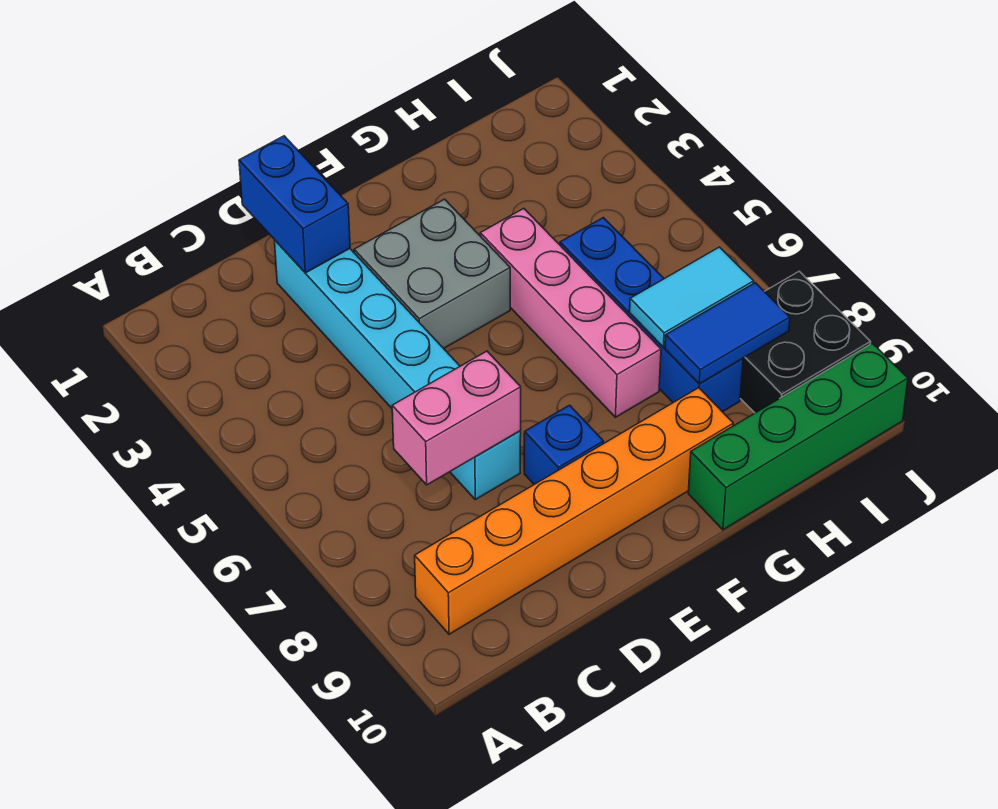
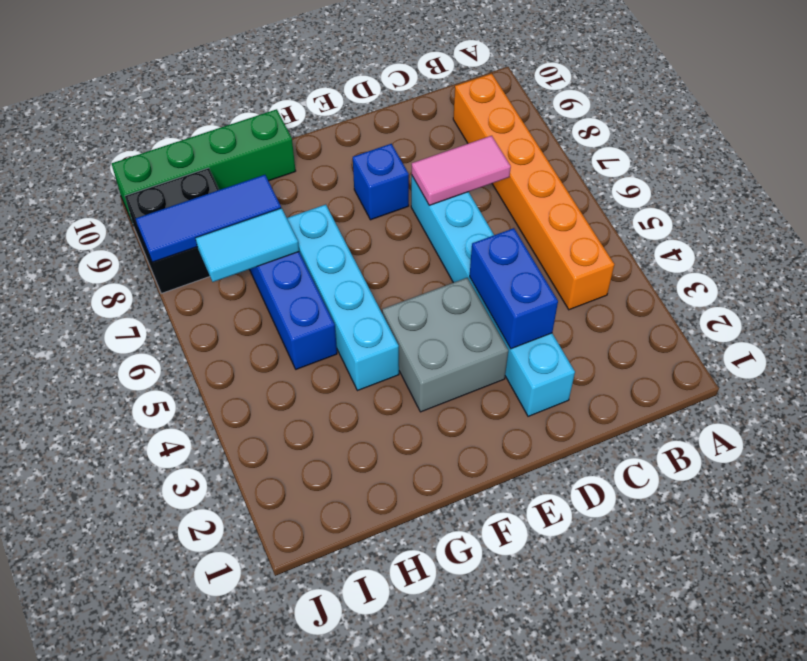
orange 1x6 brick [415,388,733,634] -> orange 1x6 brick turned to [453,74,614,310]
pink 1x2 brick [392,351,521,485] -> pink 1x2 tile [412,136,511,205]
blue 1x2 brick [239,136,350,273] -> blue 1x2 brick moved to [470,228,558,349]
pink 1x4 brick [480,208,661,417] -> cyan 1x4 brick [287,204,399,391]
blue 1x2 tile [665,283,790,384] -> blue 1x3 tile [136,175,281,262]

